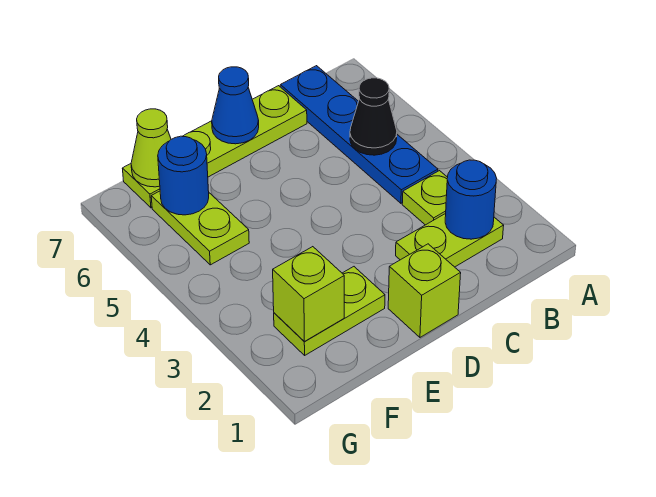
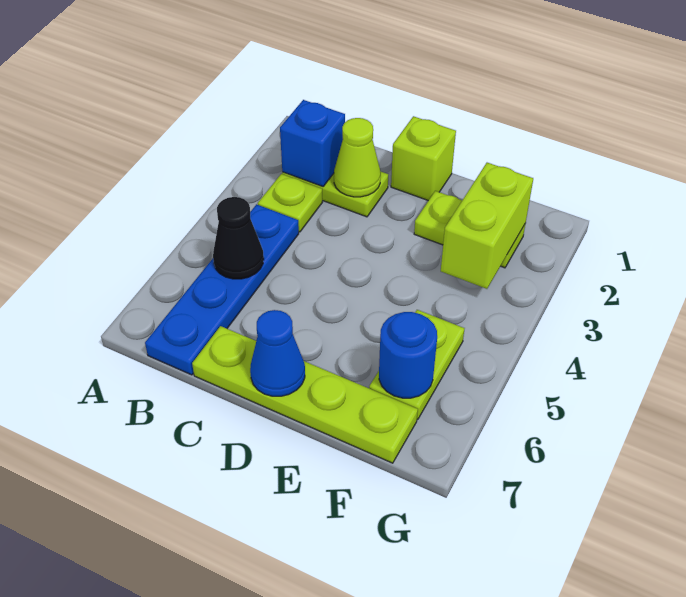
blue 1x1 round brick [445,160,497,239] -> blue 1x1 brick [280,100,345,186]
lime 1x1 brick [273,247,344,341] -> lime 1x2 brick [441,163,533,289]
lime 1x1 cone [131,109,171,187] -> lime 1x1 cone moved to [334,118,381,197]

